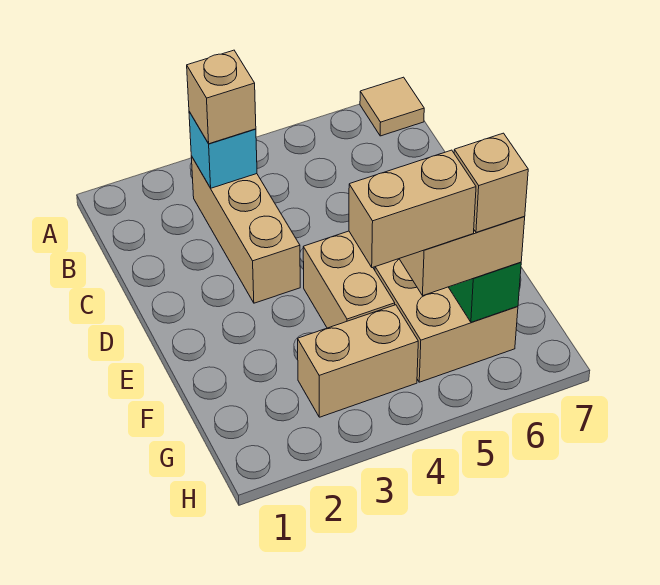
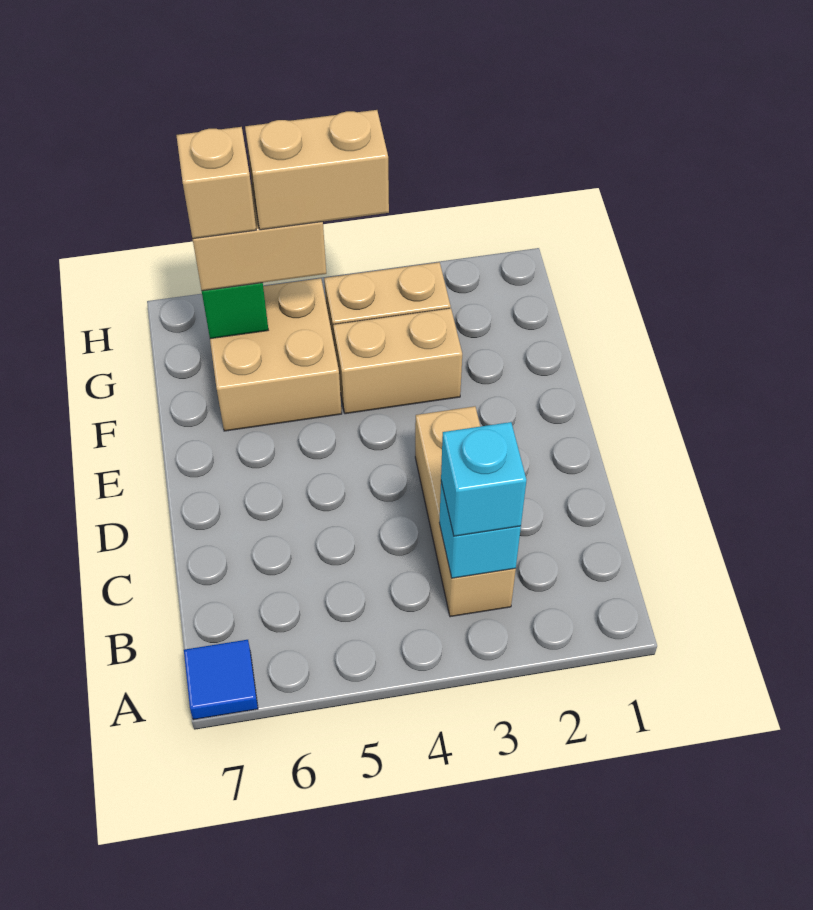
tan 1x1 tile [360,77,424,136] -> blue 1x1 tile [184,640,258,720]
tan 1x1 brick [187,50,256,144] -> cyan 1x1 brick [441,422,526,536]
tan 1x2 brick [303,231,395,328] -> tan 1x2 brick turned to [333,308,462,414]

